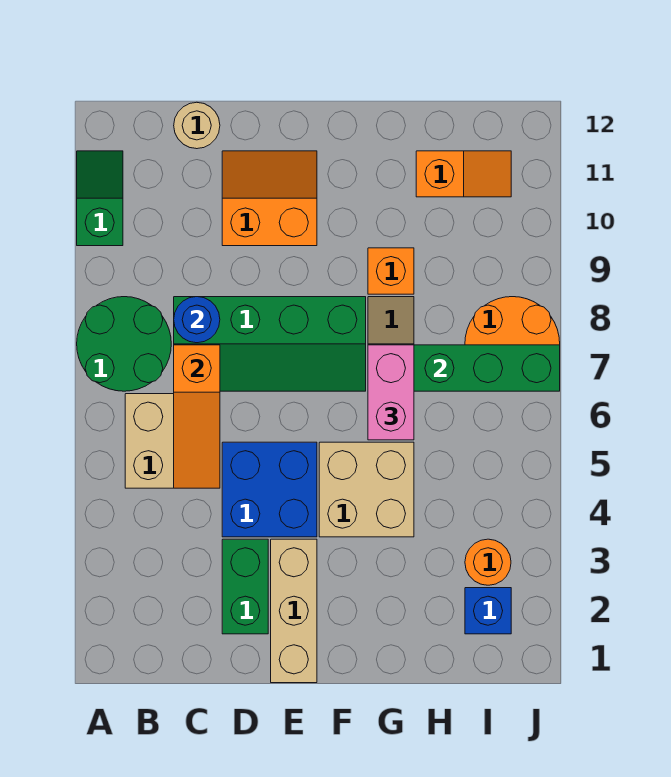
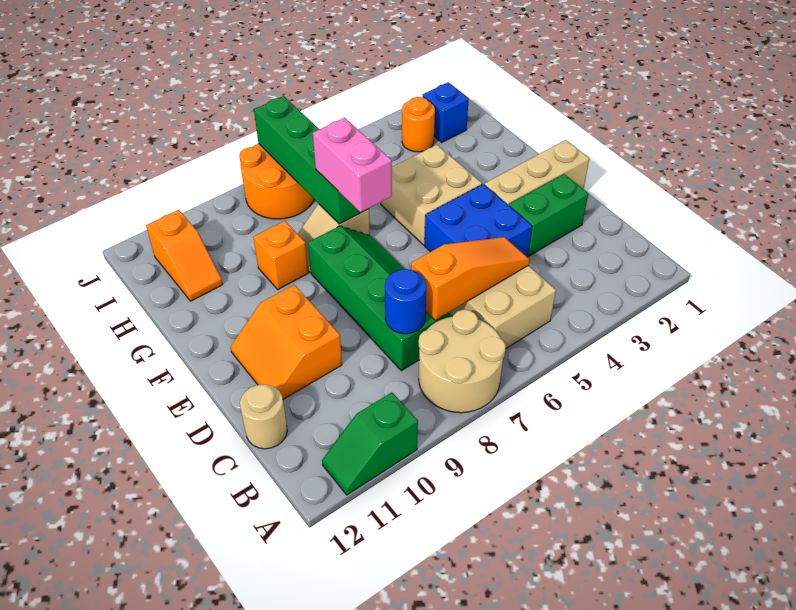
green 2x2 round brick [77,297,171,391] -> tan 2x2 round brick [419,310,506,413]
pink 1x2 brick [368,345,414,440] -> pink 1x2 brick turned to [313,118,392,212]
orange 1x2 slope [416,151,511,197] -> orange 1x2 slope turned to [146,210,223,301]

